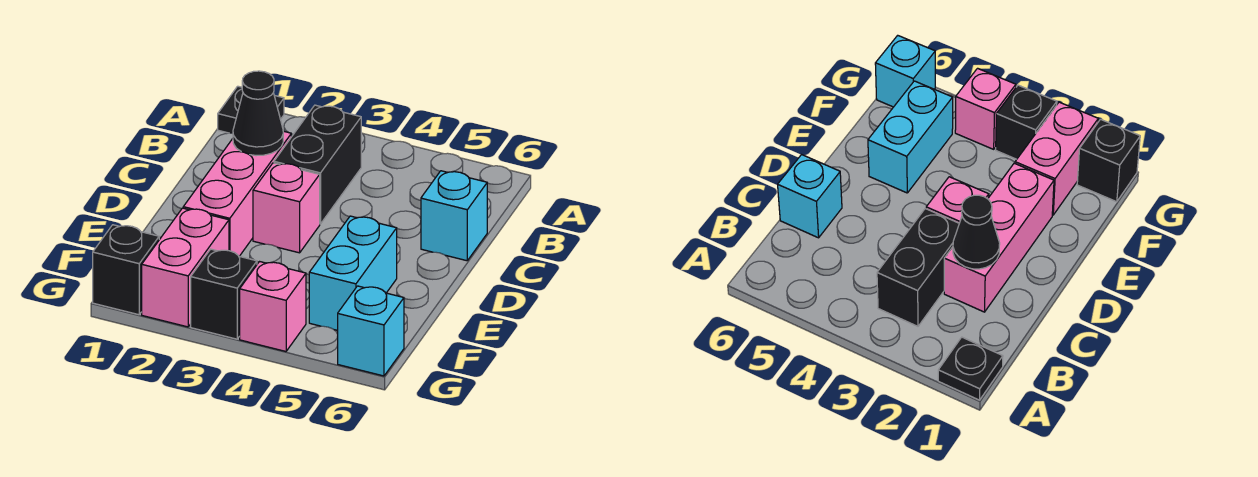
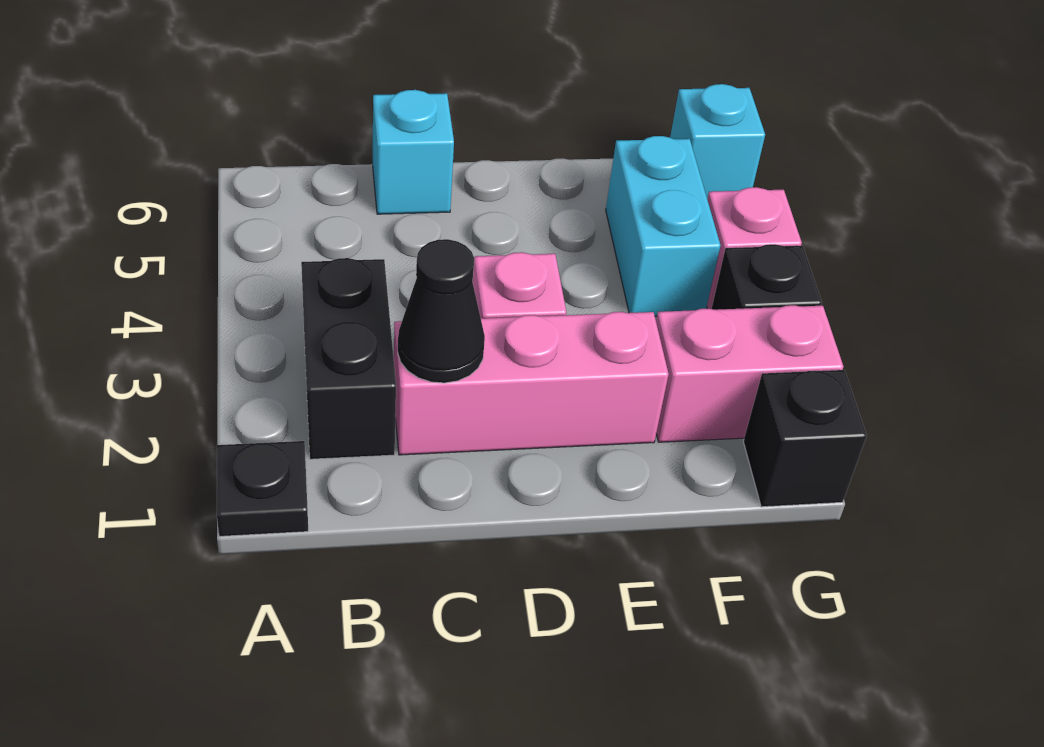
black 1x2 brick [274,105,361,224] -> black 1x2 brick turned to [301,258,396,459]
cyan 1x2 brick [309,216,397,330] -> cyan 1x2 brick turned to [606,136,721,316]

